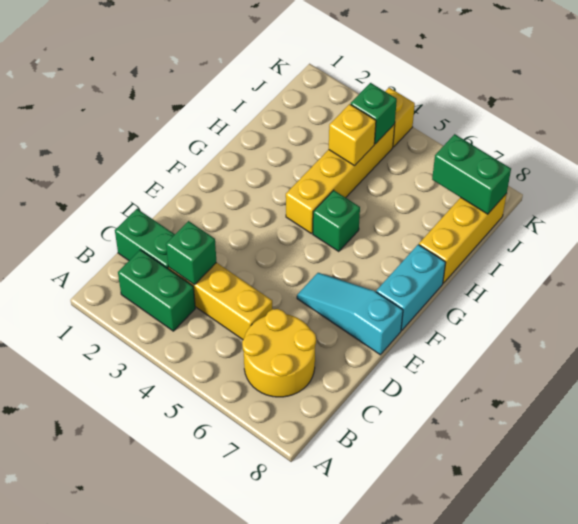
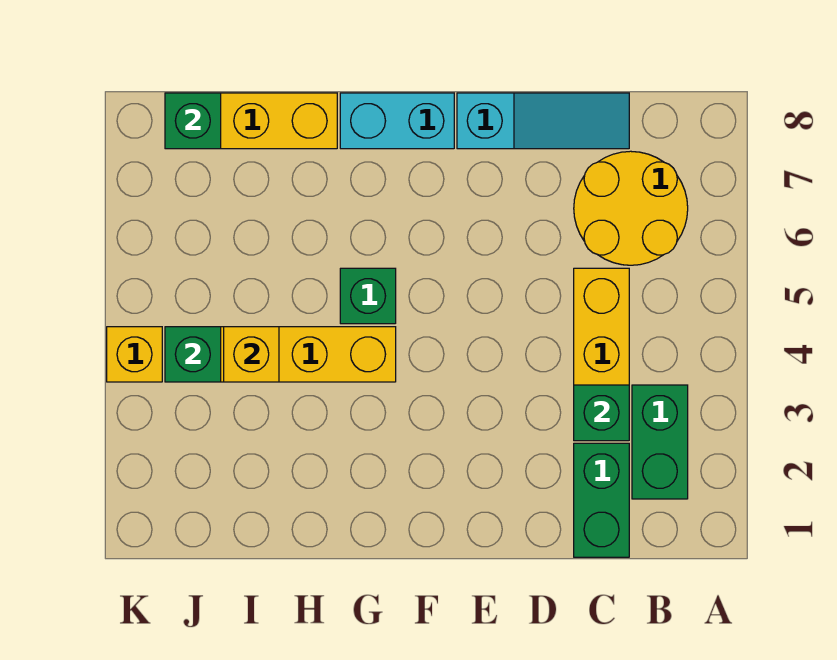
cyan 1x3 slope [297,273,403,355] -> cyan 1x3 slope turned to [457,93,629,149]
green 1x2 brick [432,134,511,214] -> green 1x1 brick [165,93,221,149]

